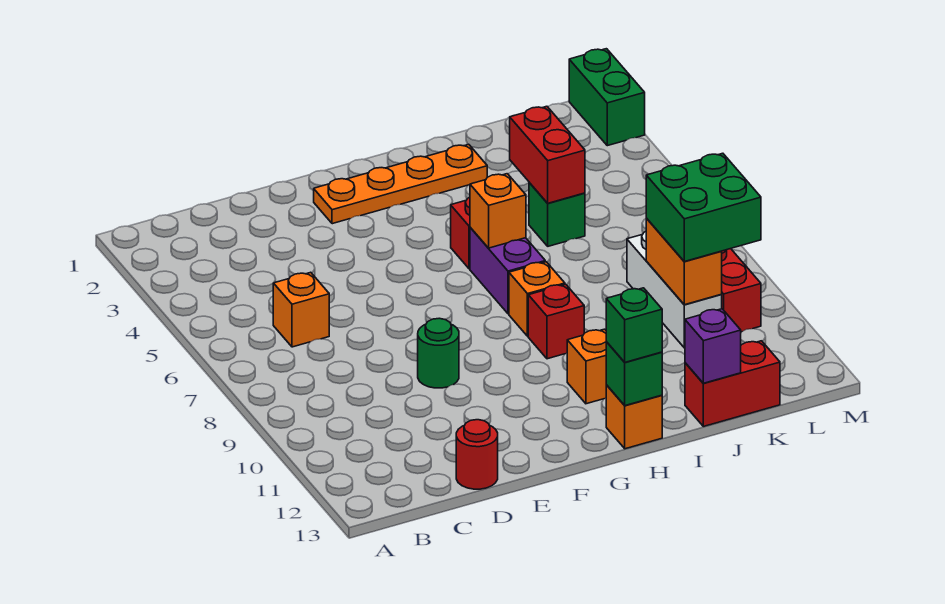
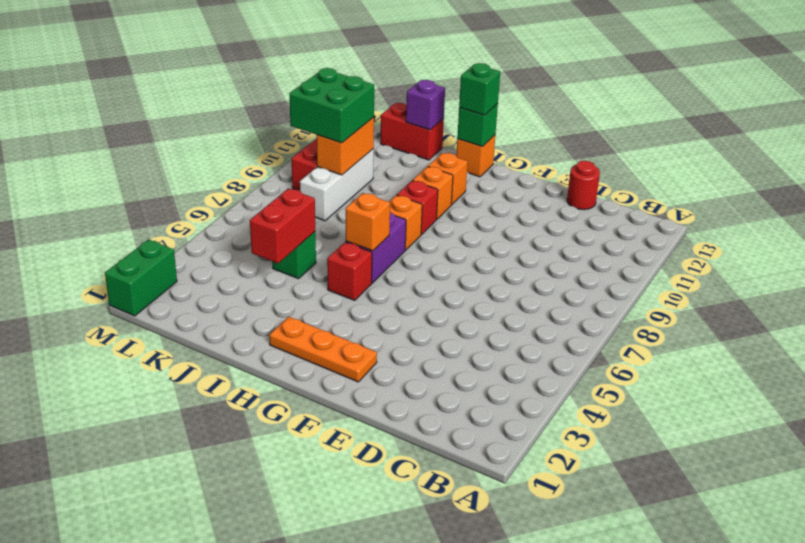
orange 1x1 brick [273,272,329,347] -> orange 1x1 brick moved to [413,167,453,219]
green 1x1 round brick [418,318,459,388] -> none
orange 1x4 plate [314,144,487,224] -> orange 1x3 plate [269,317,377,382]

